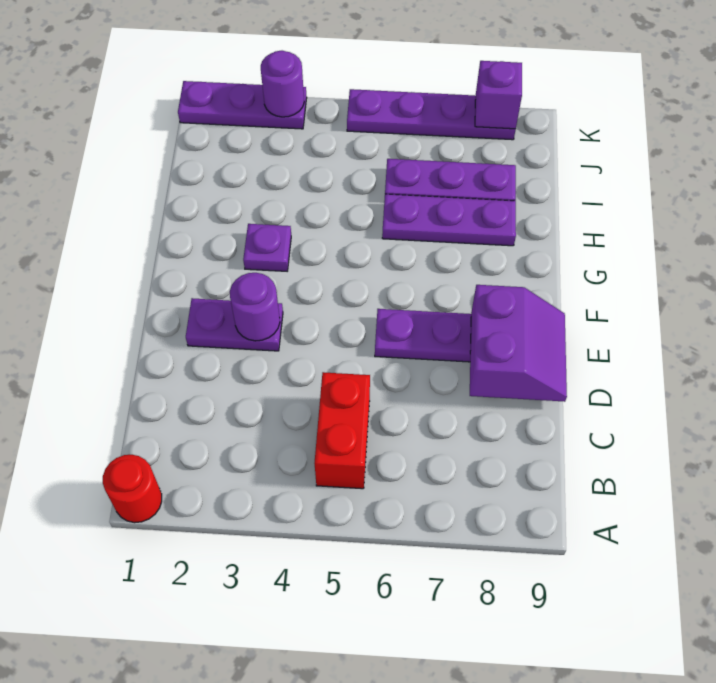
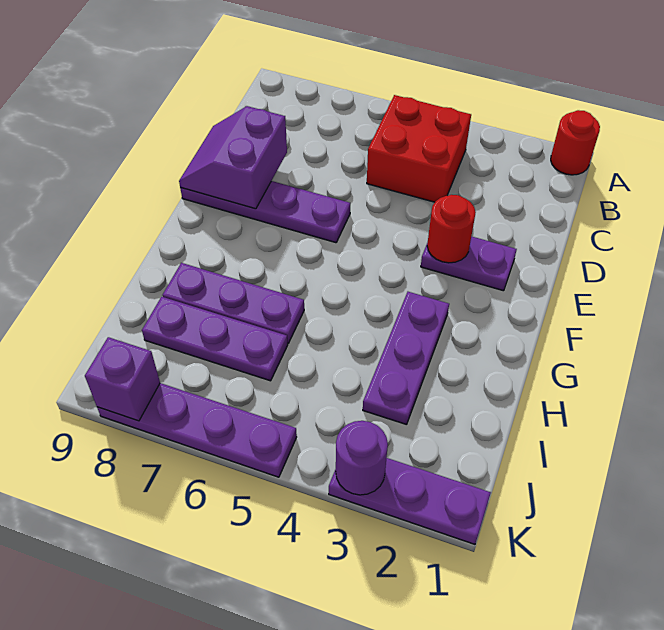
red 1x2 brick [314,372,370,489] -> red 2x2 brick [367,95,471,202]
purple 1x1 round brick [230,273,280,341] -> red 1x1 round brick [427,195,476,263]
purple 1x1 plate [243,224,291,271] -> purple 1x3 plate [363,292,449,425]

